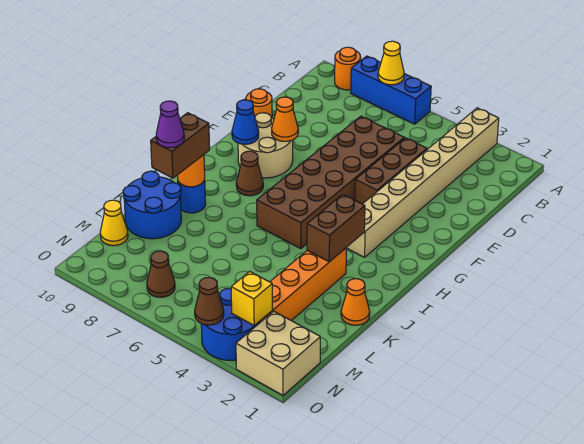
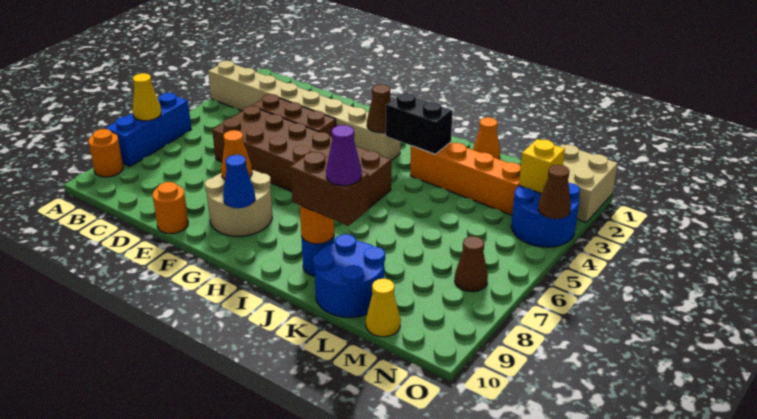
brown 1x1 cone [236,151,263,196] -> brown 1x1 cone moved to [367,84,391,133]
brown 1x2 brick [307,194,365,262] -> black 1x2 brick [386,93,453,154]

